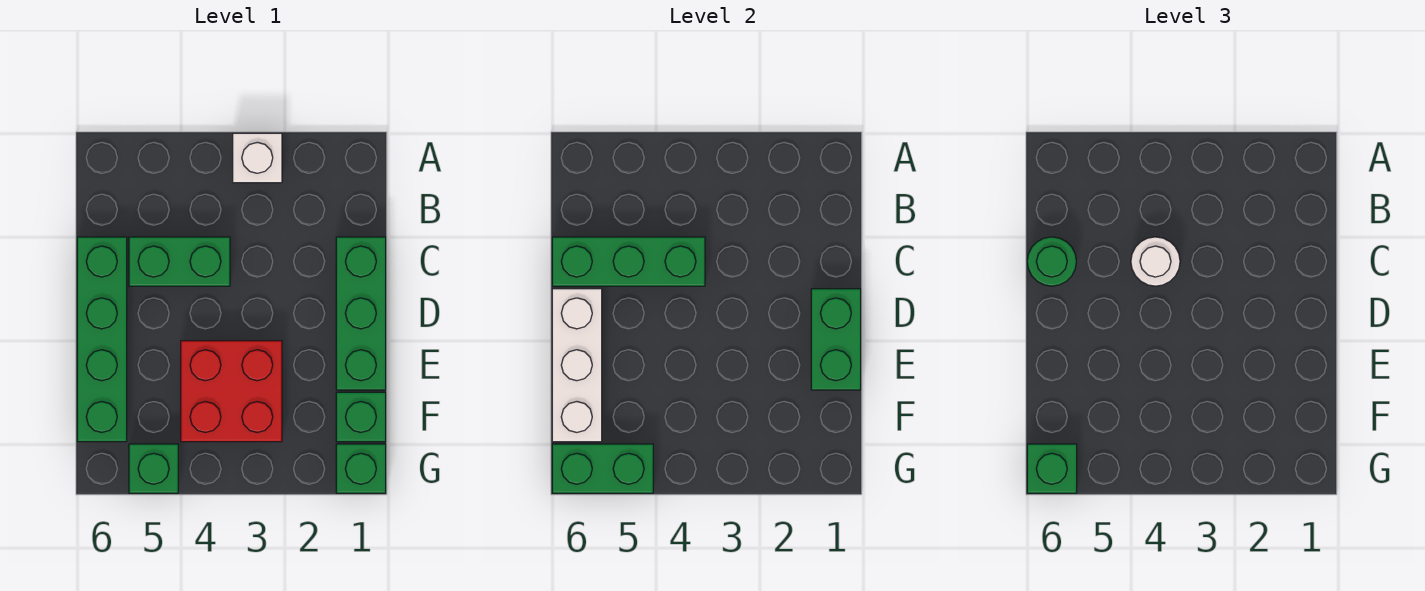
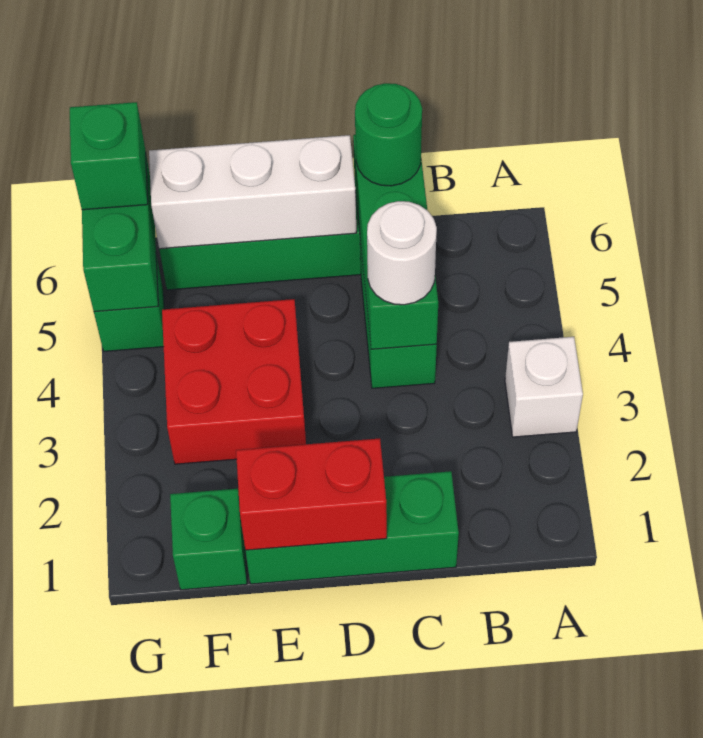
green 1x2 brick [811,289,861,390] -> red 1x2 brick [236,438,387,550]
green 1x1 brick [336,444,386,493] -> none

